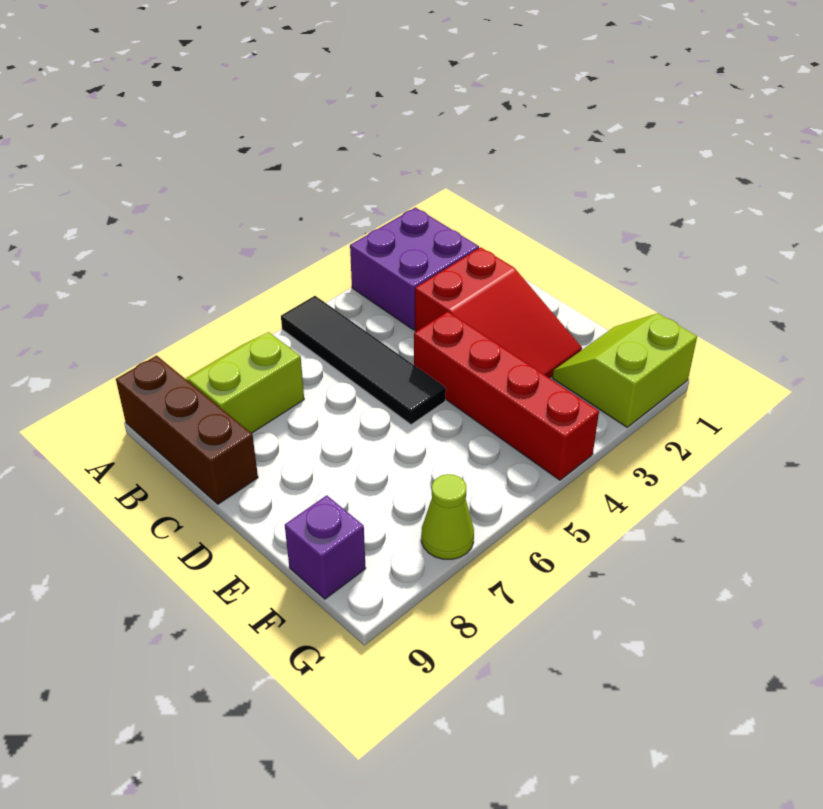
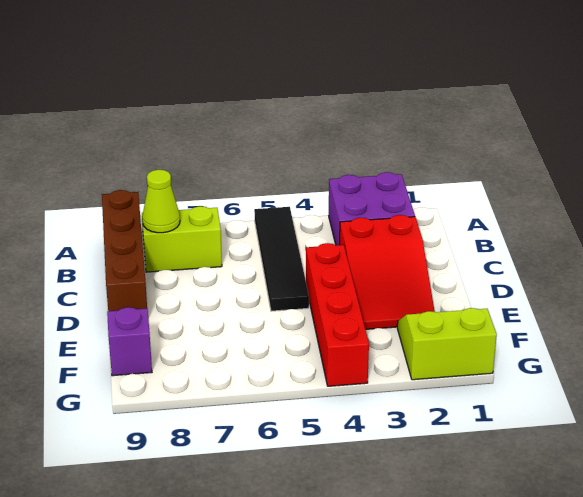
brown 1x3 brick [116,356,258,504] -> brown 1x4 brick [102,190,147,311]
lime 1x1 cone [421,474,474,559] -> lime 1x1 cone moved to [142,170,180,233]

